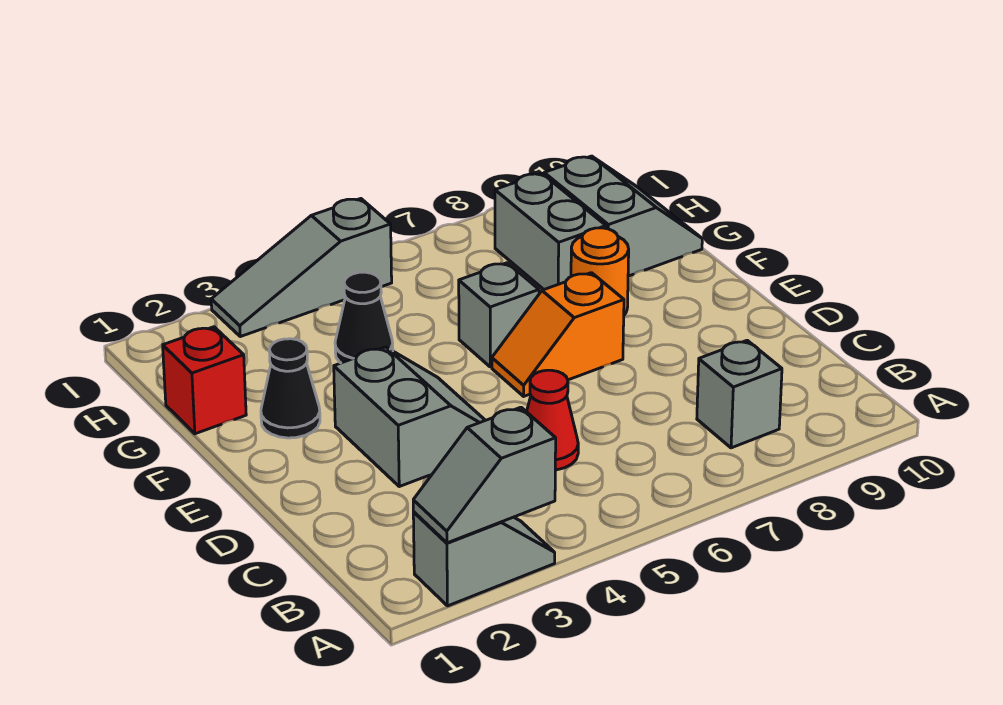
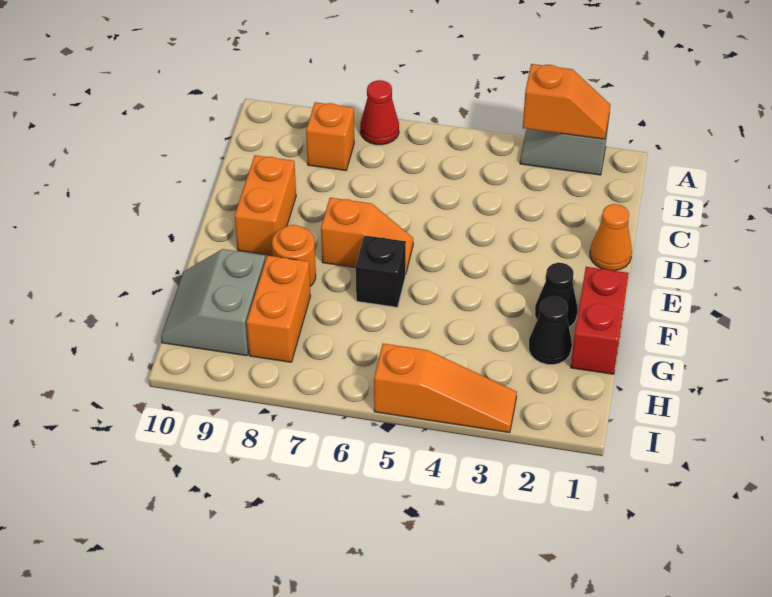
grey 1x2 slope [413,407,556,543] -> orange 1x2 slope [523,64,610,139]
grey 1x1 brick [697,340,782,448] -> orange 1x1 brick [306,102,354,171]
red 1x1 cone [527,370,578,470] -> red 1x1 cone moved to [360,80,399,145]
none -> orange 1x1 cone [590,204,632,271]
grey 2x2 slope [334,347,485,487] -> none
none -> orange 1x2 brick [235,155,296,256]
grey 1x1 brick [459,263,539,367] -> black 1x1 brick [356,235,406,307]
red 1x1 brick [163,327,246,434] -> red 1x2 brick [571,267,629,374]
black 1x1 cone [335,272,393,363] -> black 1x1 cone moved to [529,297,572,365]
grey 1x2 brick [495,173,606,289] -> orange 1x2 brick [247,255,310,362]
grey 1x3 slope [211,199,392,337] -> orange 1x3 slope [374,344,517,433]

